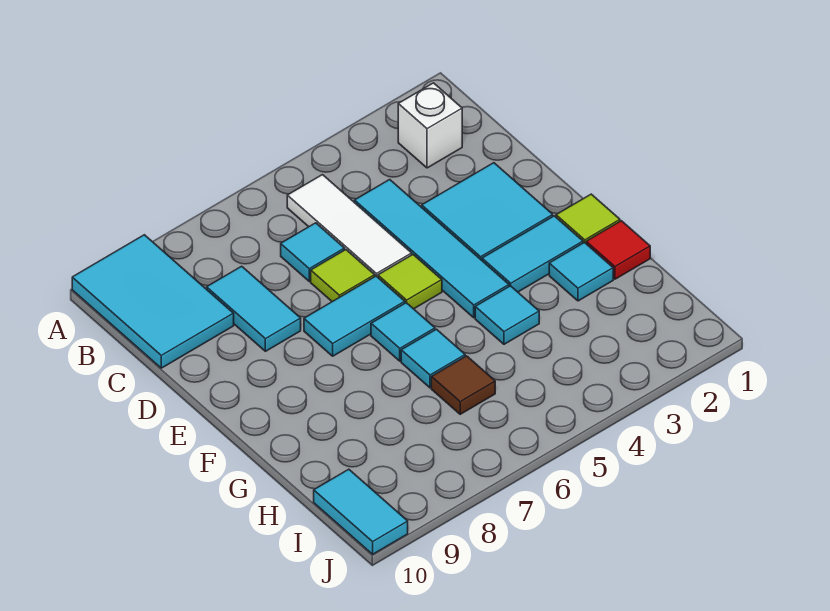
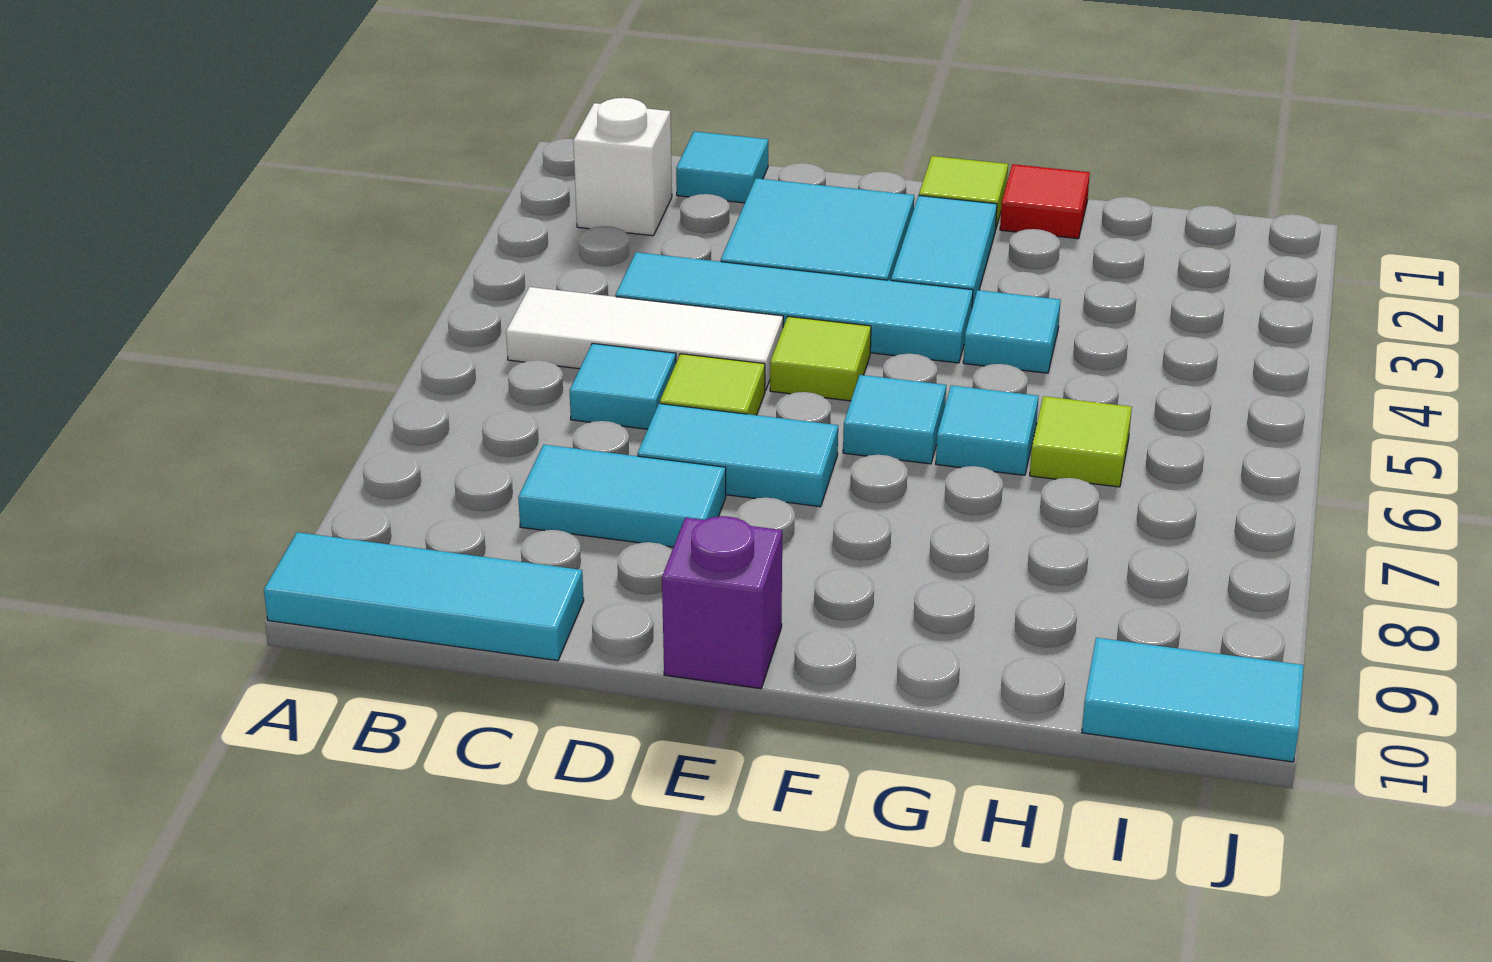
cyan 2x3 tile [72,235,234,368] -> cyan 1x3 tile [264,532,584,661]
cyan 1x2 tile [304,276,405,356] -> cyan 1x2 tile turned to [637,404,838,507]
none -> purple 1x1 brick [662,516,782,689]
cyan 1x1 tile [549,242,613,301] -> cyan 1x1 tile moved to [676,132,768,203]
brown 1x1 tile [431,356,495,414] -> lime 1x1 tile [1030,396,1132,487]

